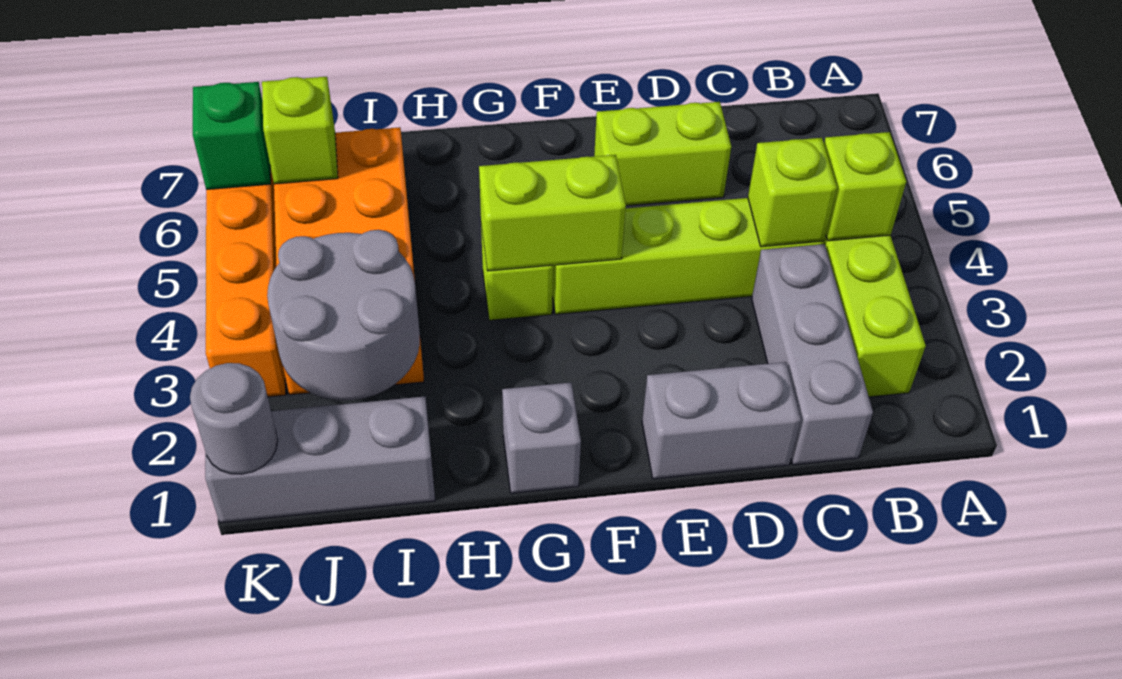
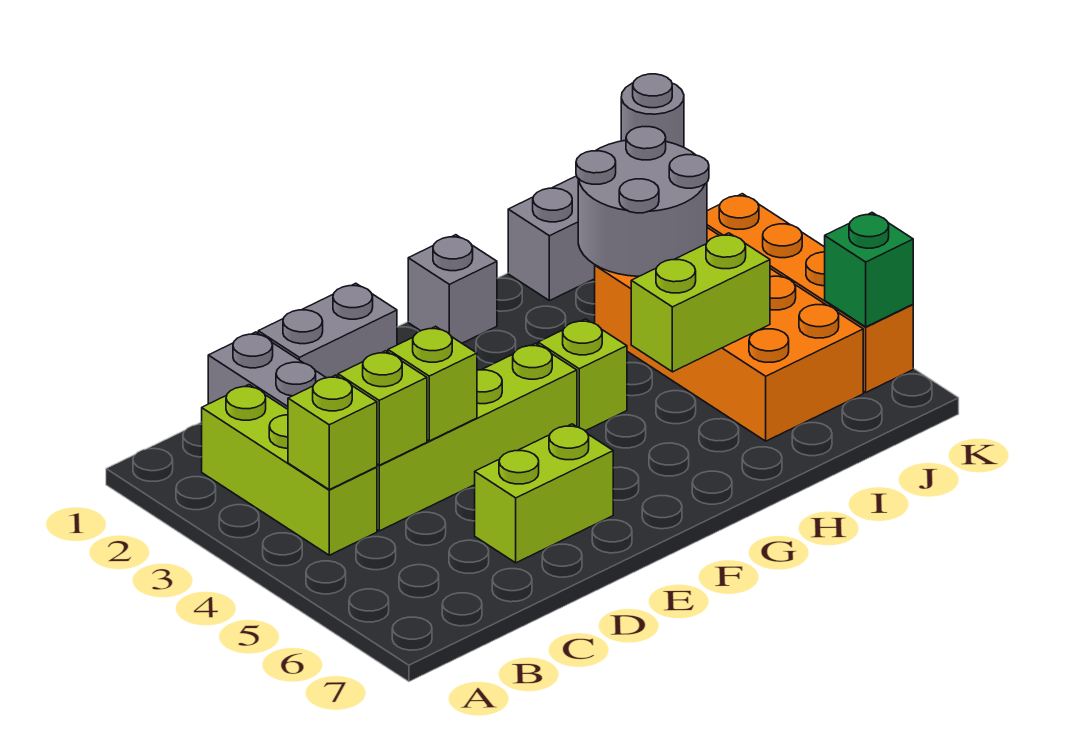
lime 1x2 brick [479,155,626,271] -> lime 1x2 brick moved to [631,233,770,372]
lime 1x1 brick [262,77,338,184] -> lime 1x1 brick moved to [388,326,477,441]

